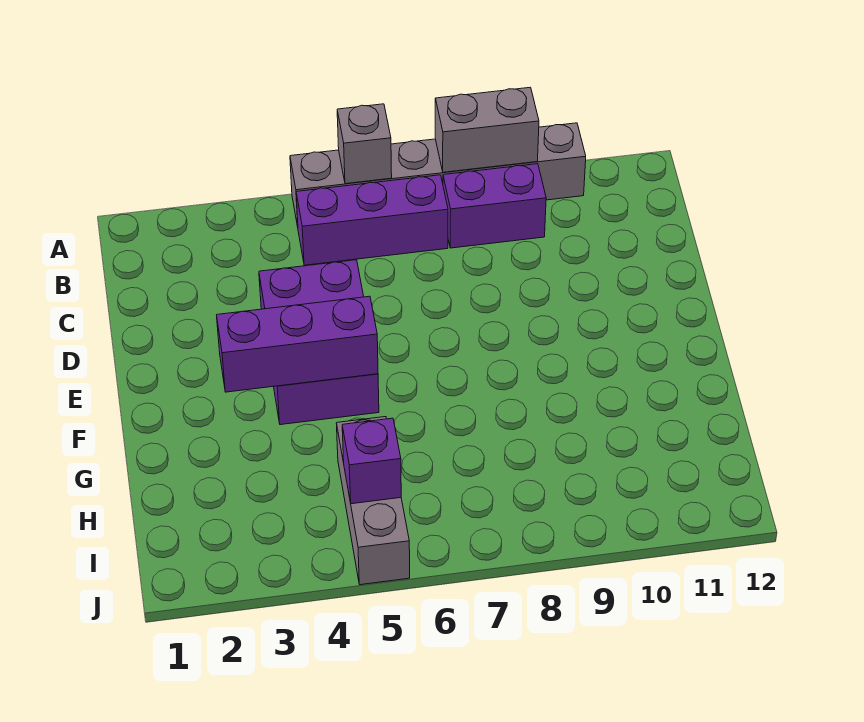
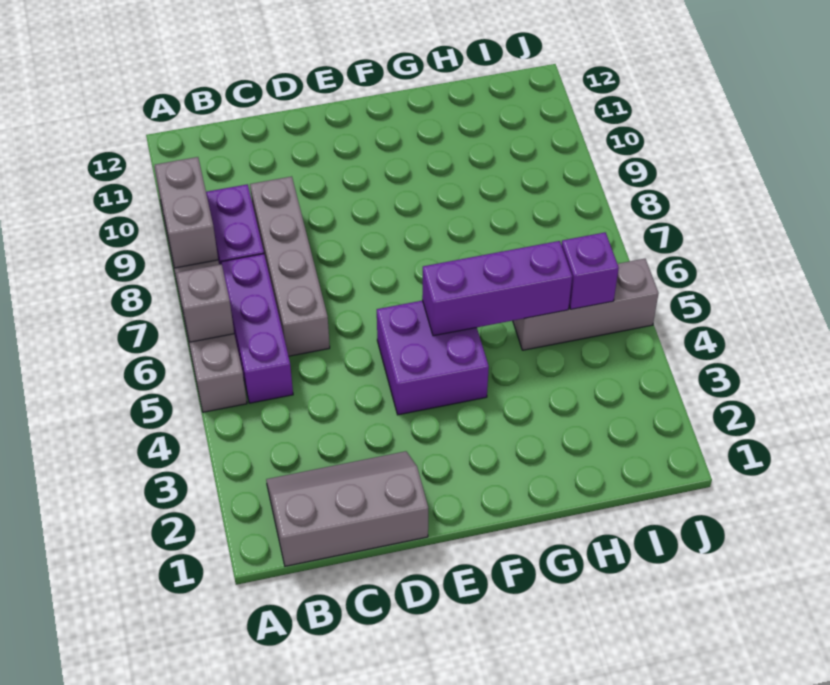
none -> grey 2x3 slope [266,451,428,566]
none -> grey 1x4 brick [250,176,330,356]
purple 2x3 brick [259,260,379,425] -> purple 2x2 brick [377,301,489,415]
purple 1x3 brick [217,296,378,392] -> purple 1x3 brick turned to [422,241,572,336]

